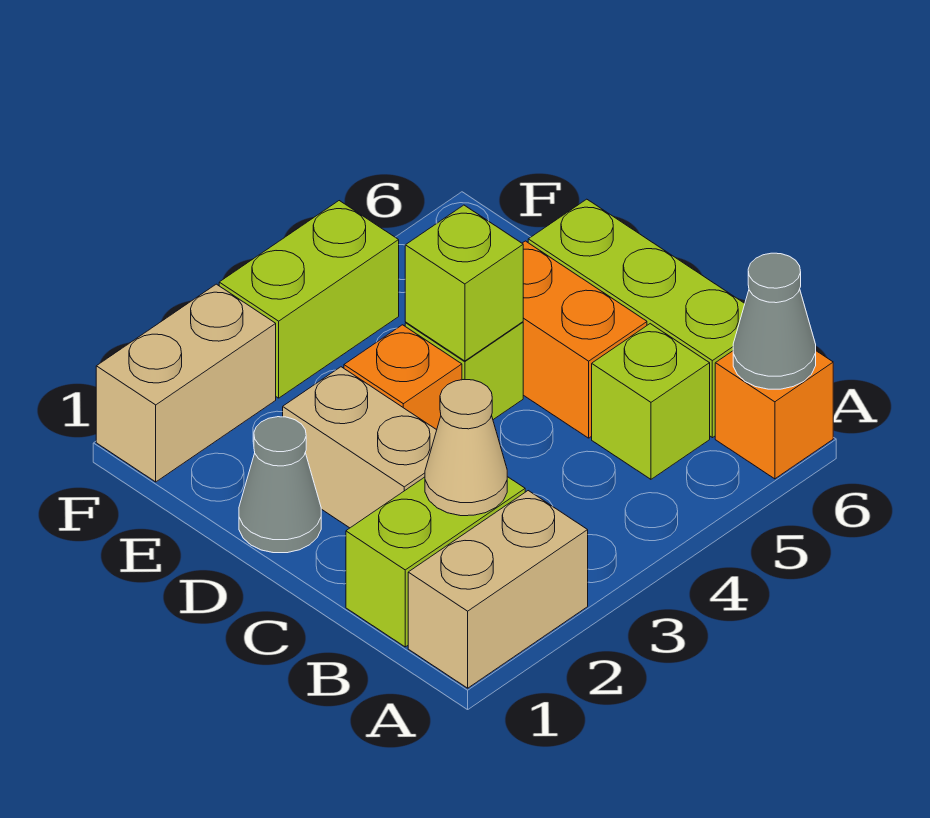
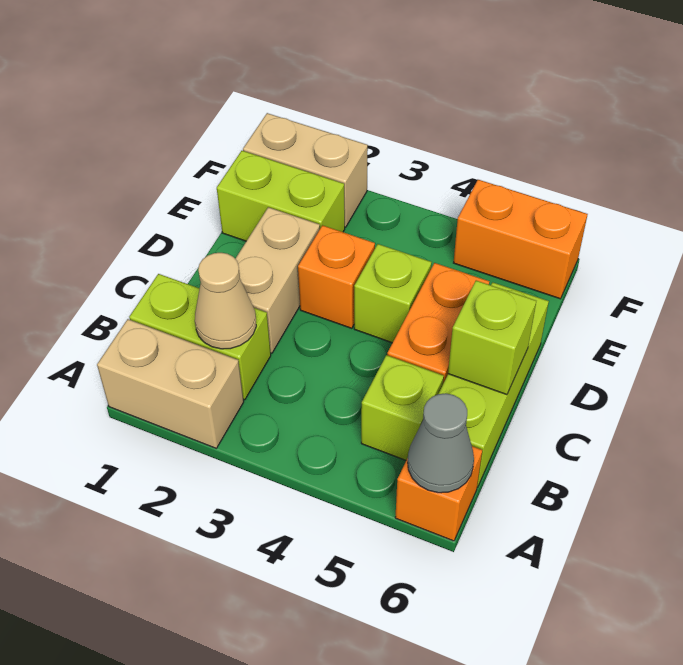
grey 1x1 cone [239,417,321,553] -> none
lime 1x1 brick [405,205,523,361] -> lime 1x1 brick moved to [448,281,536,395]
lime 1x2 brick [219,201,399,398] -> lime 1x2 brick moved to [217,151,345,241]
none -> orange 1x2 brick [454,180,588,299]

